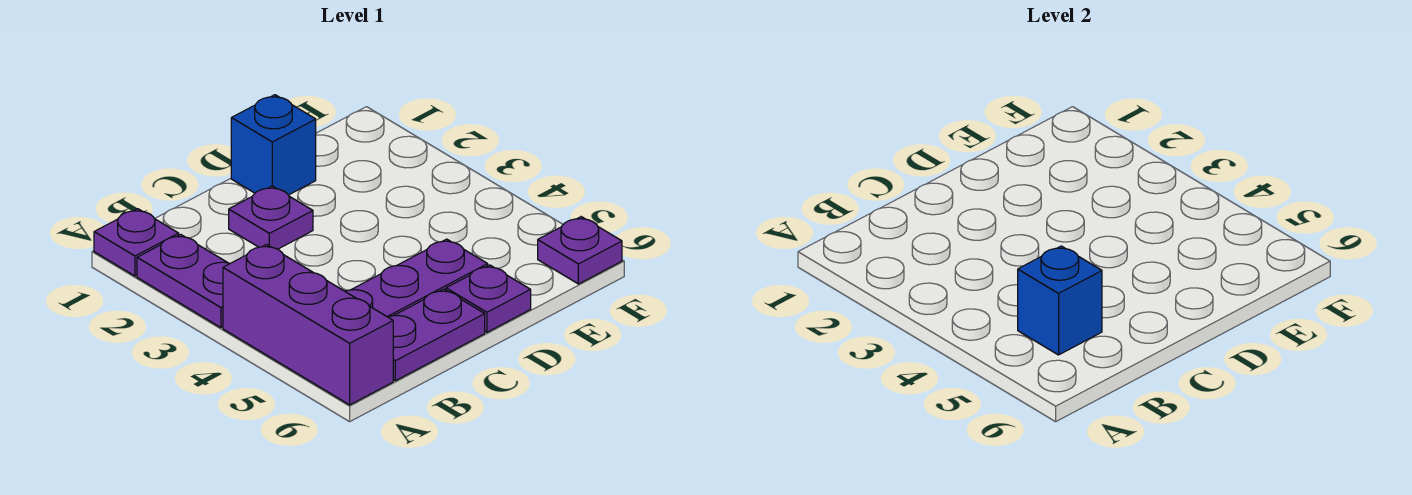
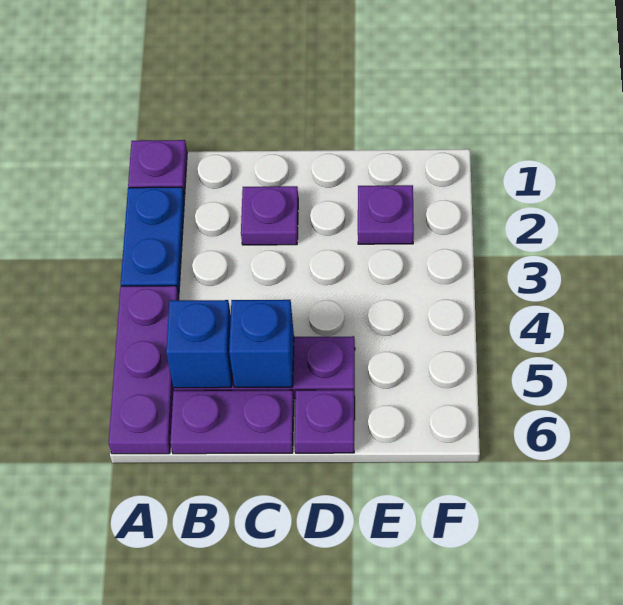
purple 1x2 plate [137,234,230,328] -> blue 1x2 plate [121,187,185,295]
purple 1x3 brick [223,245,393,405] -> purple 1x3 plate [109,286,179,454]
blue 1x1 brick [231,95,316,195] -> blue 1x1 brick moved to [229,300,294,387]
purple 1x1 plate [538,217,622,284] -> purple 1x1 plate moved to [358,185,414,244]

